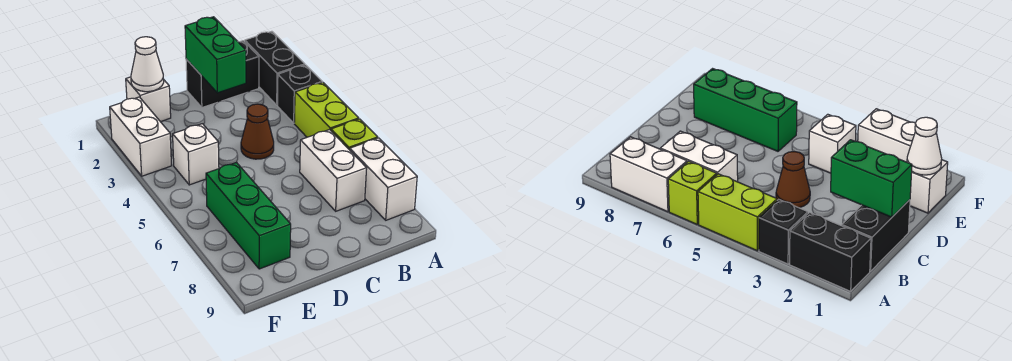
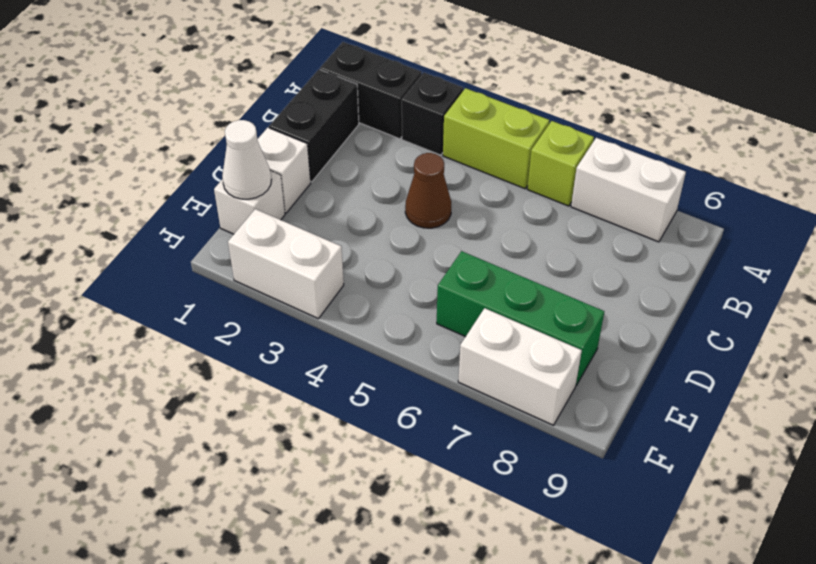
white 1x2 brick [300,130,367,211] -> white 1x2 brick moved to [458,308,582,425]
green 1x2 brick [185,17,246,93] -> none
white 1x1 brick [173,124,219,185] -> white 1x1 brick moved to [257,128,311,213]

